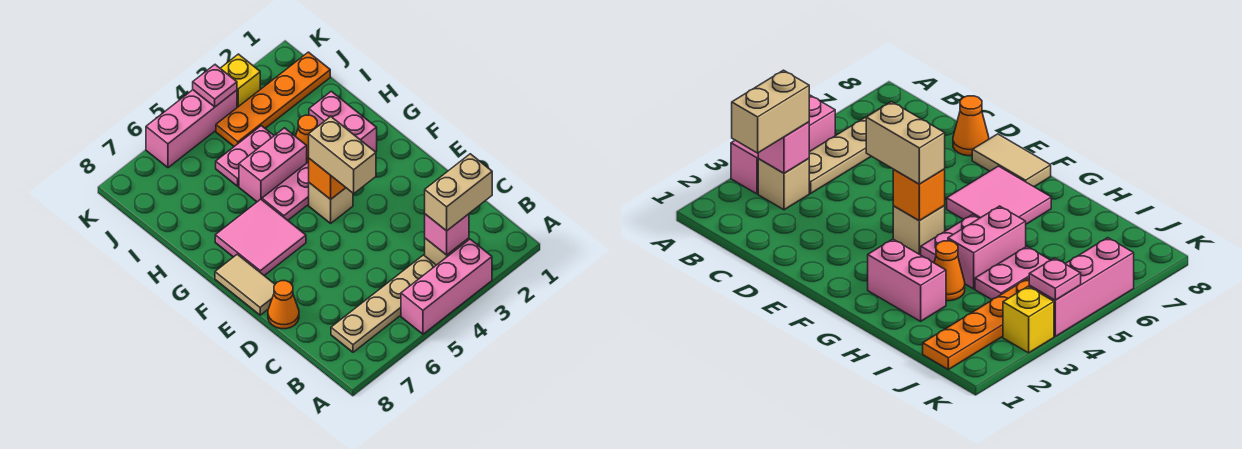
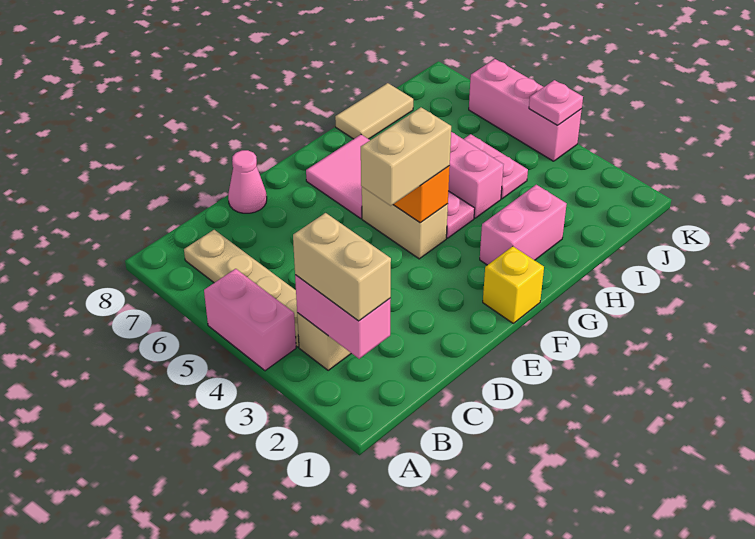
pink 1x3 brick [401,239,492,334] -> pink 1x2 brick [204,269,296,371]
pink 1x1 brick [425,214,469,255] -> pink 1x2 brick [295,275,391,359]
orange 1x1 cone [268,281,299,329] -> pink 1x1 cone [228,150,267,213]
tan 1x2 tile [215,254,275,315] -> tan 1x2 tile moved to [335,83,413,139]
tan 1x1 brick [309,183,353,223] -> tan 1x2 brick [362,187,448,259]
orange 1x1 cone [295,115,317,163] -> none
orange 1x4 plate [216,52,330,146] -> none
yellow 1x1 brick [220,54,260,108] -> yellow 1x1 brick moved to [483,246,544,323]

